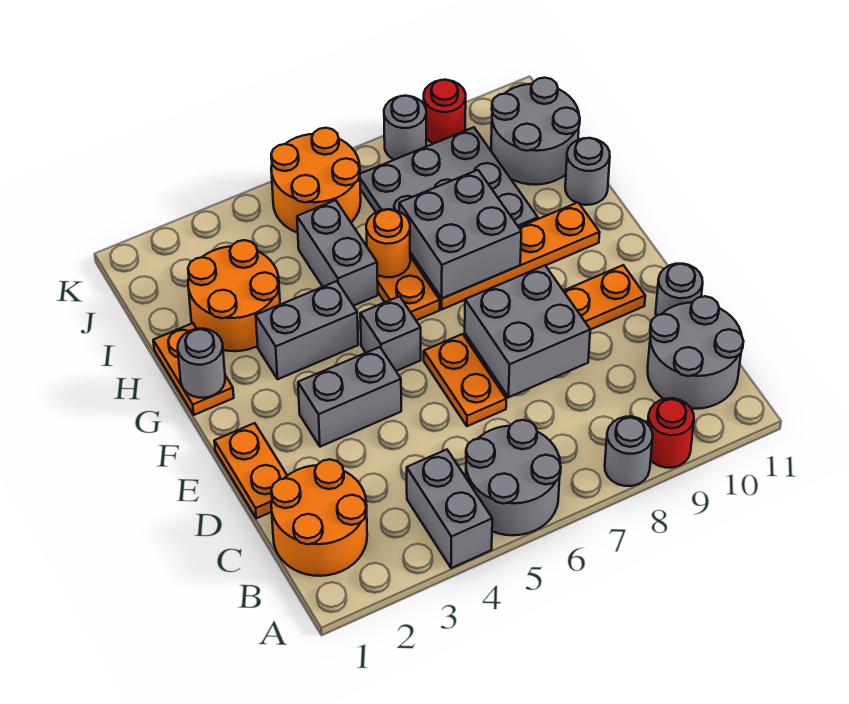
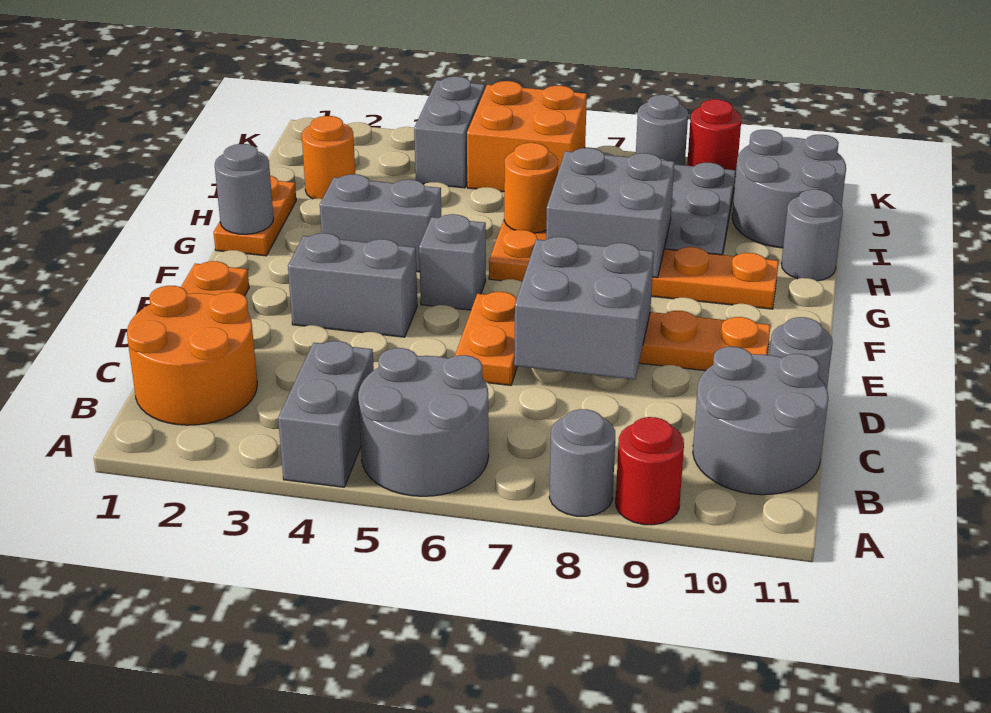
orange 2x2 round brick [188,240,280,351] -> orange 1x1 round brick [302,116,355,199]
grey 1x2 brick [297,200,378,306] -> grey 1x2 brick moved to [414,76,485,188]
orange 2x2 round brick [271,128,361,233] -> orange 2x2 brick [467,81,587,192]

